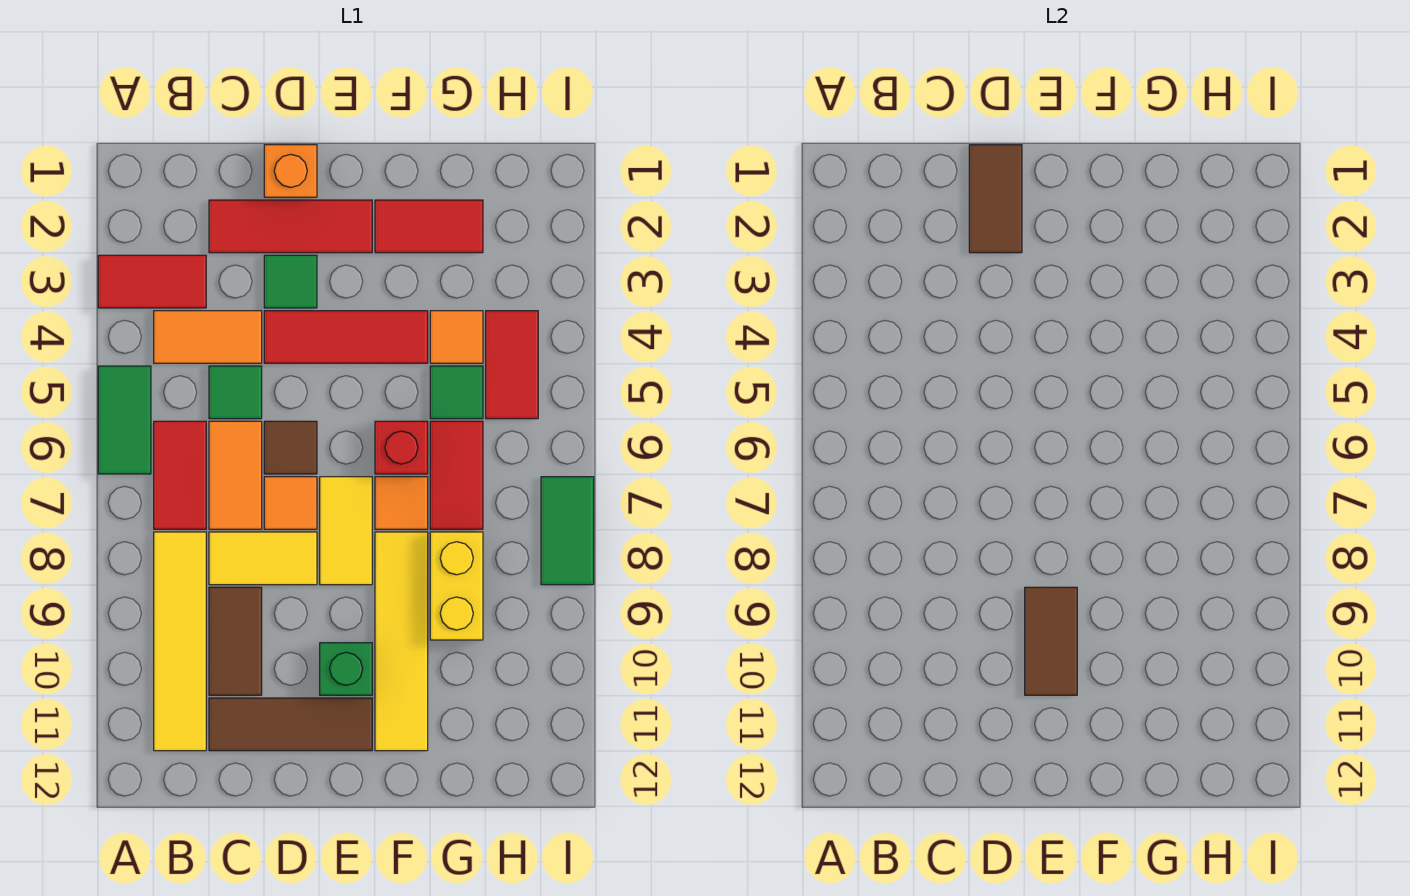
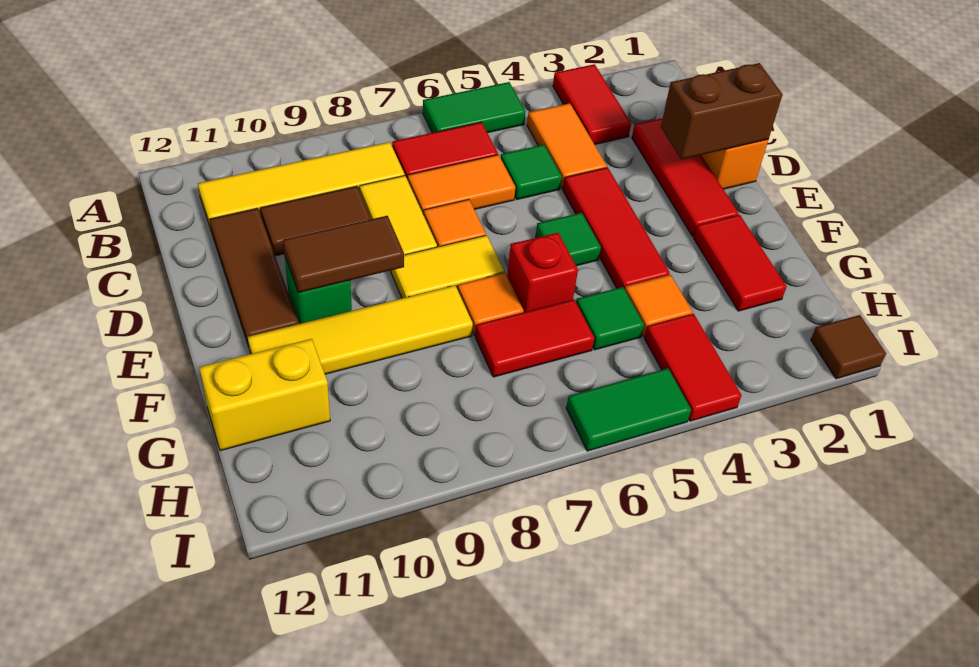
brown 1x2 tile [969,145,1022,253] -> brown 1x2 brick [661,63,782,159]
green 1x1 tile [264,255,317,308] -> green 1x1 tile moved to [536,213,601,266]
brown 1x1 tile [264,421,317,474] -> brown 1x1 tile moved to [811,315,886,379]
yellow 1x2 brick [430,532,483,640] -> yellow 1x2 brick moved to [199,339,330,451]
red 1x2 tile [486,311,538,419] -> red 1x2 tile turned to [644,314,742,421]
green 1x2 tile [541,477,594,585] -> green 1x2 tile moved to [566,368,691,451]

